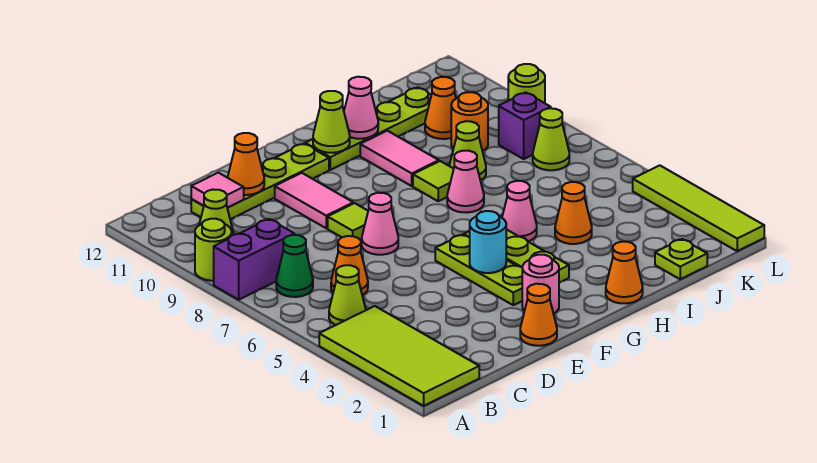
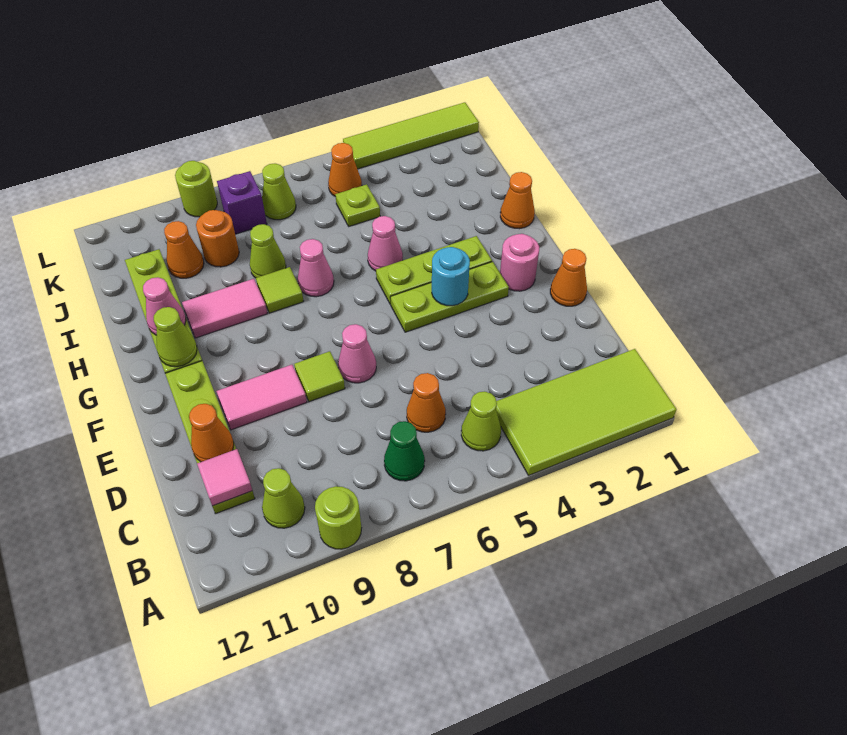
purple 1x2 brick [214,219,294,300] -> none
orange 1x1 cone [555,182,592,244] -> orange 1x1 cone moved to [328,143,362,197]
lime 1x1 plate [655,239,707,279] -> lime 1x1 plate moved to [335,184,380,226]

